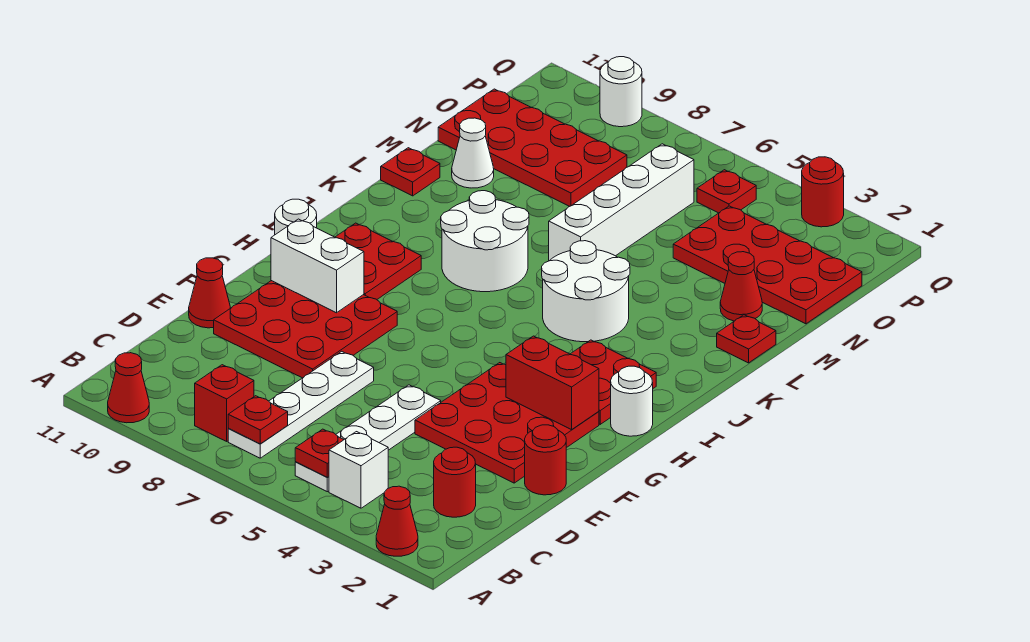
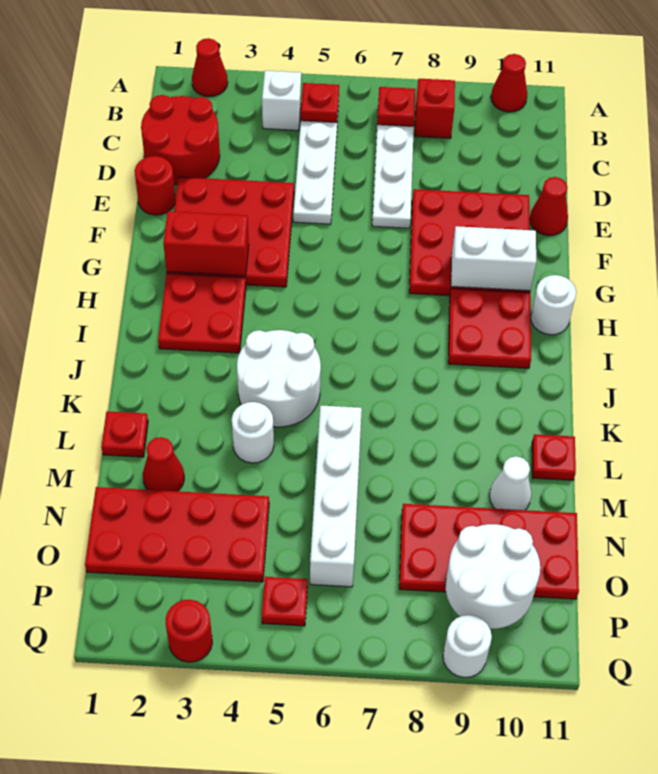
red 1x1 round brick [434,447,476,517] -> red 2x2 round brick [141,95,220,185]
white 1x1 round brick [611,366,653,436] -> white 1x1 round brick moved to [232,402,274,463]
white 2x2 round brick [441,191,529,292] -> white 2x2 round brick moved to [445,524,540,629]

